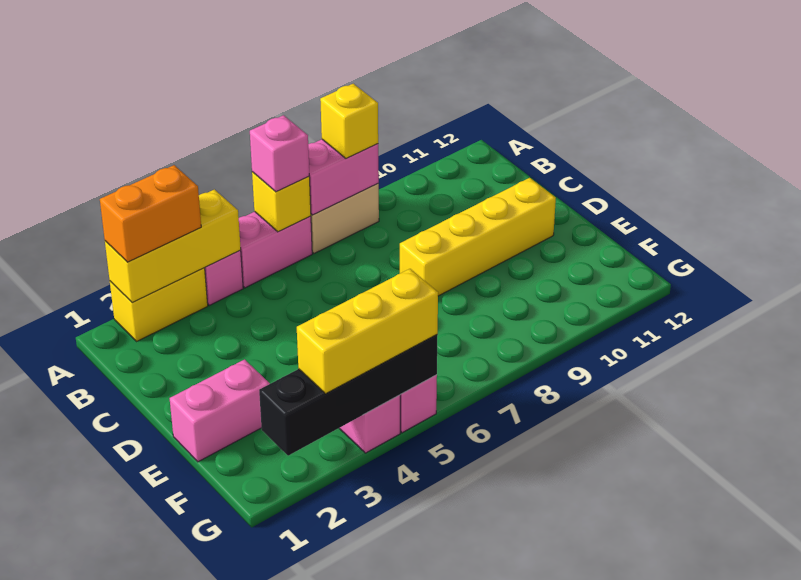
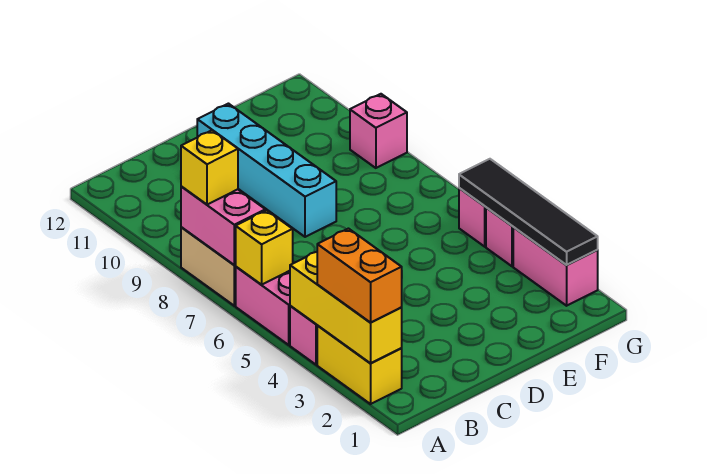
pink 1x1 brick [250,115,309,192] -> pink 1x1 brick moved to [350,94,407,168]
yellow 1x4 brick [400,178,556,296] -> cyan 1x4 brick [197,104,336,237]
pink 1x2 brick [170,359,270,462] -> pink 1x2 brick moved to [513,227,598,306]
black 1x4 brick [259,335,437,456] -> black 1x4 tile [459,159,598,265]
yellow 1x3 brick [297,269,438,394] -> none

